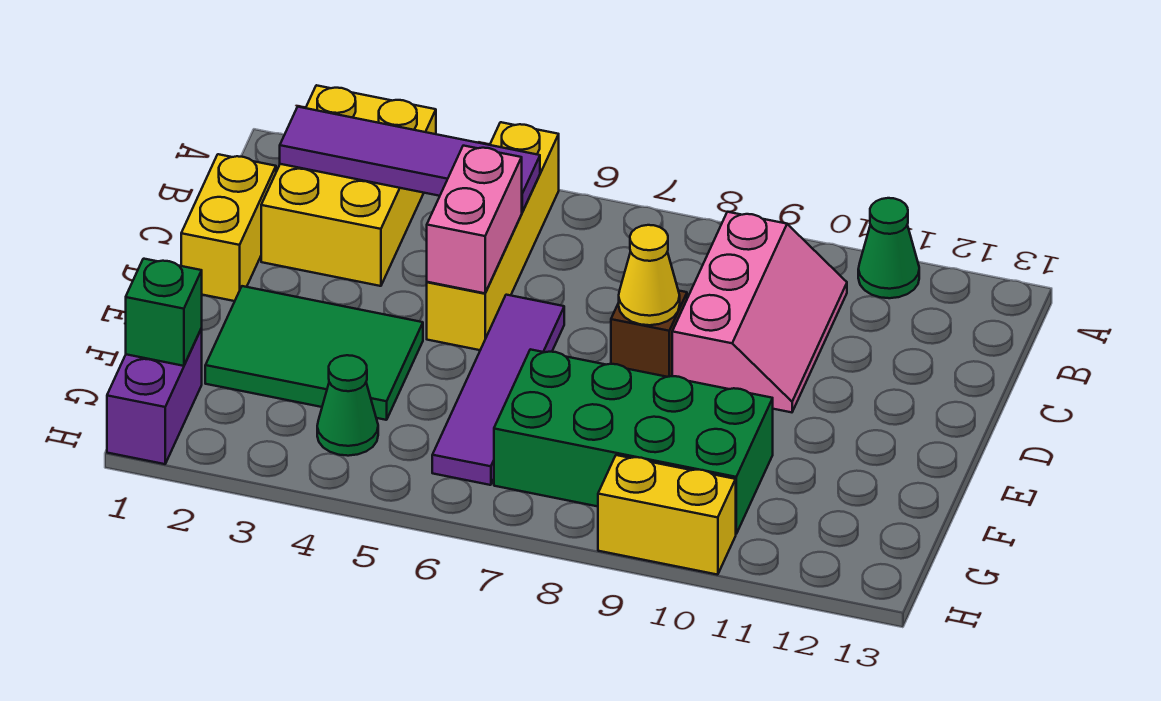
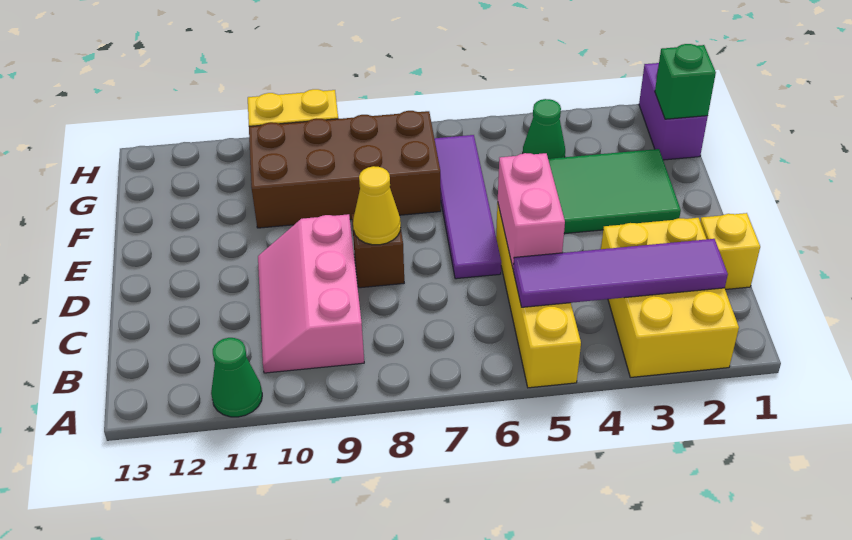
yellow 1x2 brick [181,154,276,301] -> yellow 1x1 brick [700,213,760,290]
green 2x4 brick [494,349,773,534] -> brown 2x4 brick [249,111,441,228]

